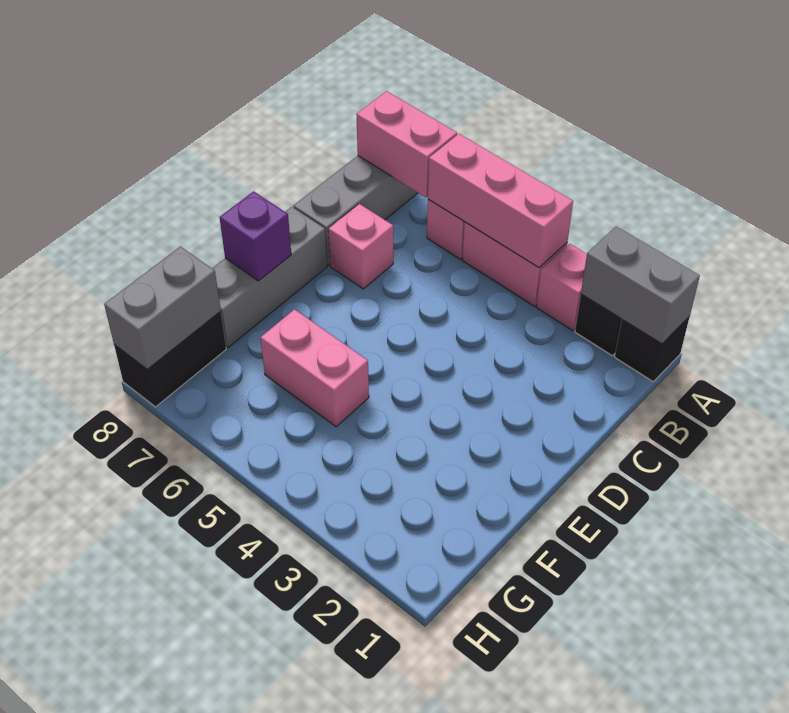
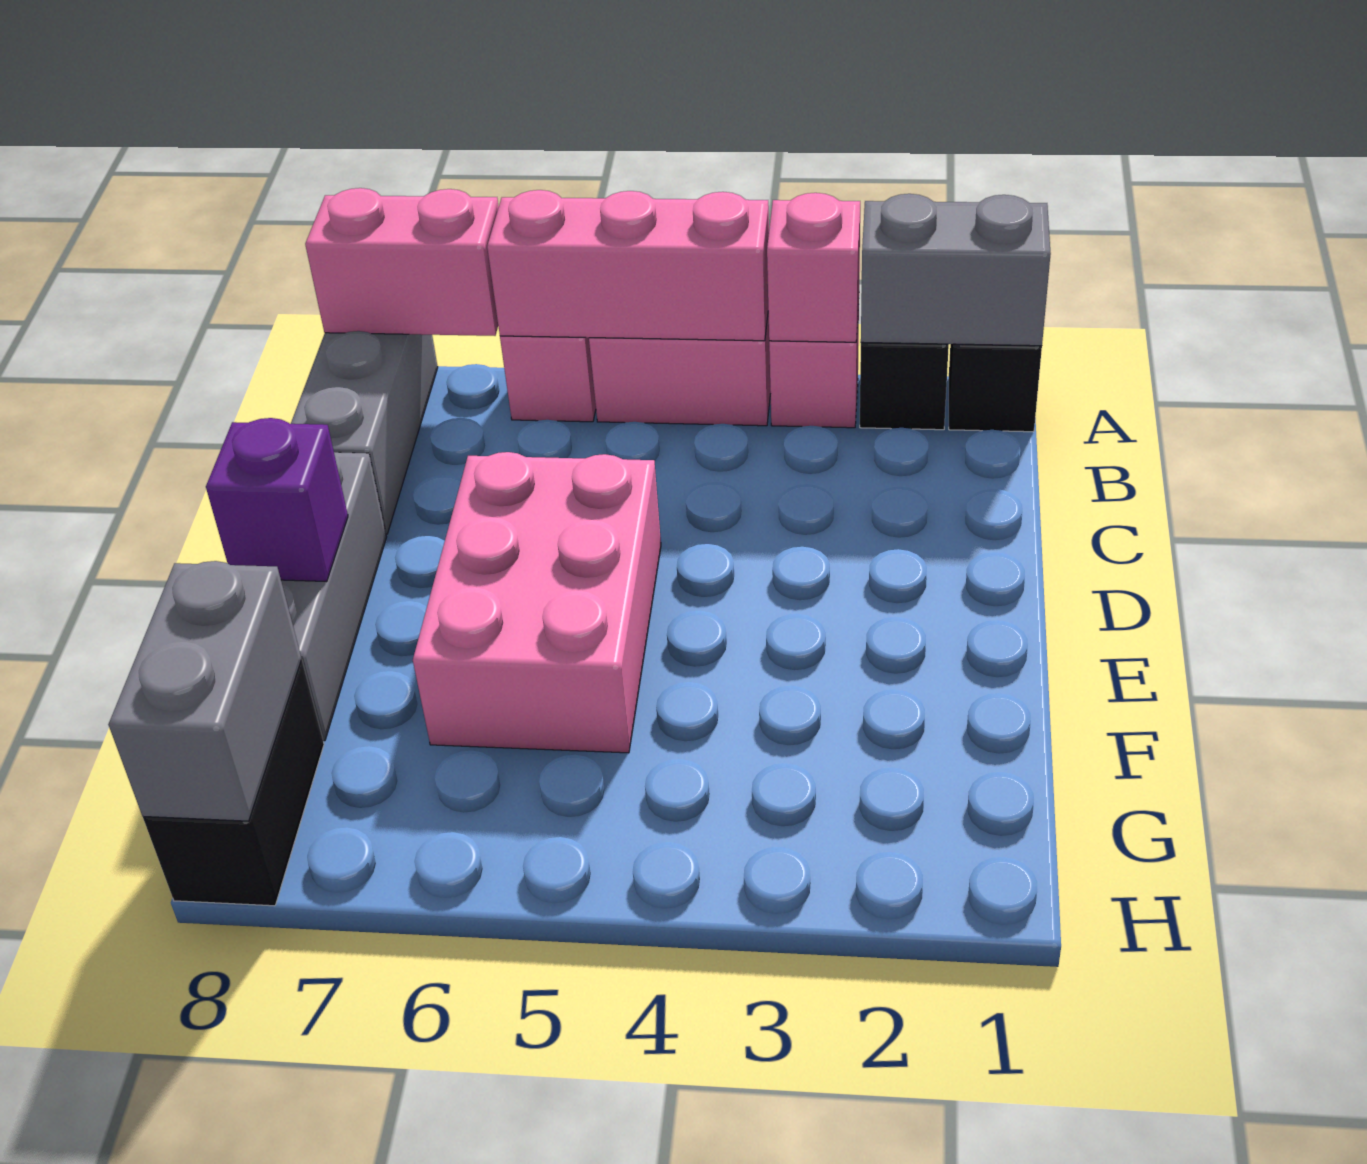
pink 1x1 brick [328,204,393,289] -> pink 1x1 brick moved to [767,193,860,342]
pink 1x2 brick [261,309,369,427] -> pink 2x3 brick [413,452,661,753]

